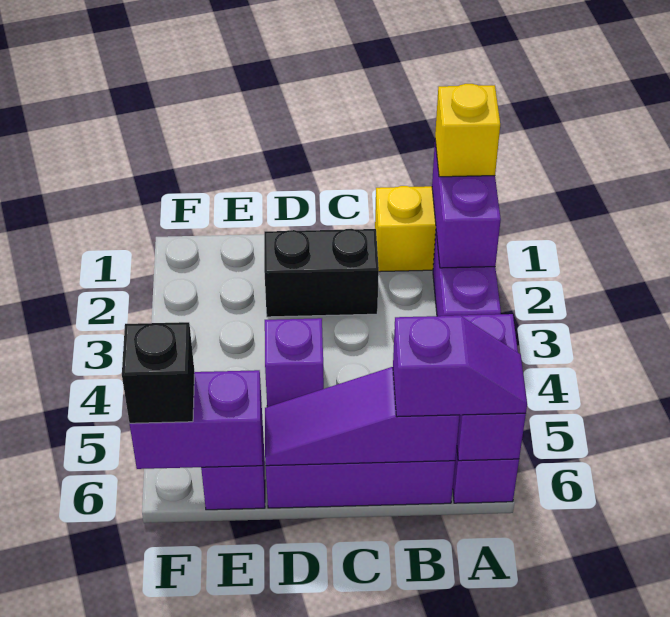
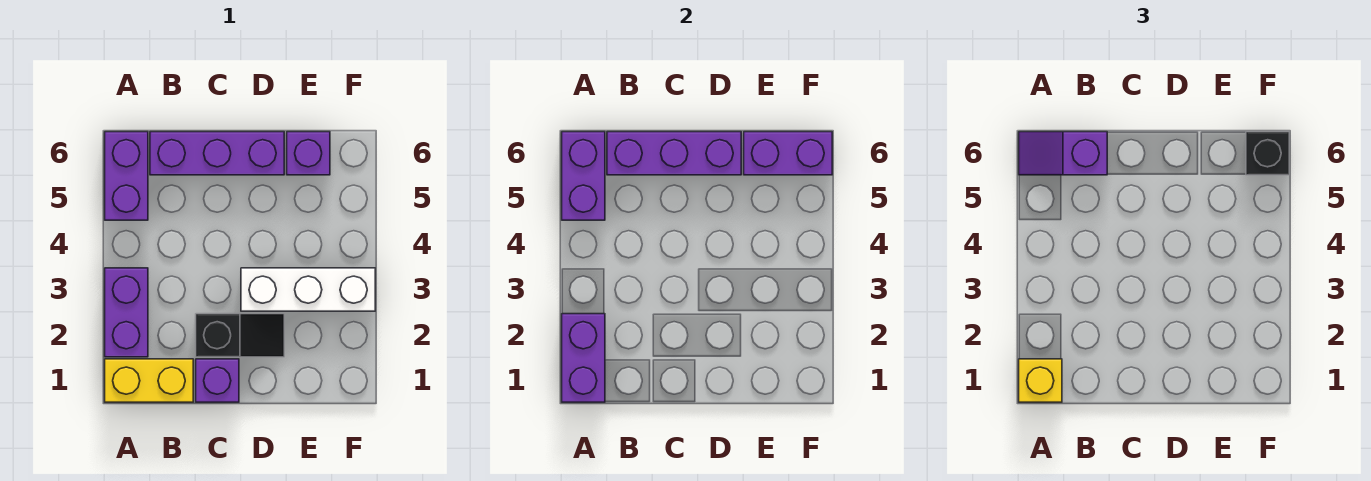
purple 1x3 slope [265,367,459,466] -> purple 1x3 brick [607,132,741,175]
black 1x2 brick [264,229,379,317] -> black 1x2 slope [196,314,284,357]
none -> white 1x3 brick [241,268,375,311]
purple 1x1 brick [265,318,324,407] -> purple 1x1 brick moved to [196,359,239,402]

